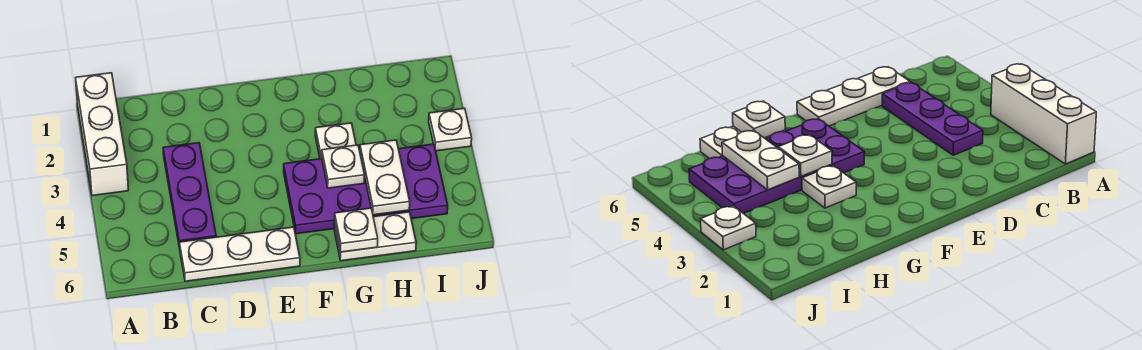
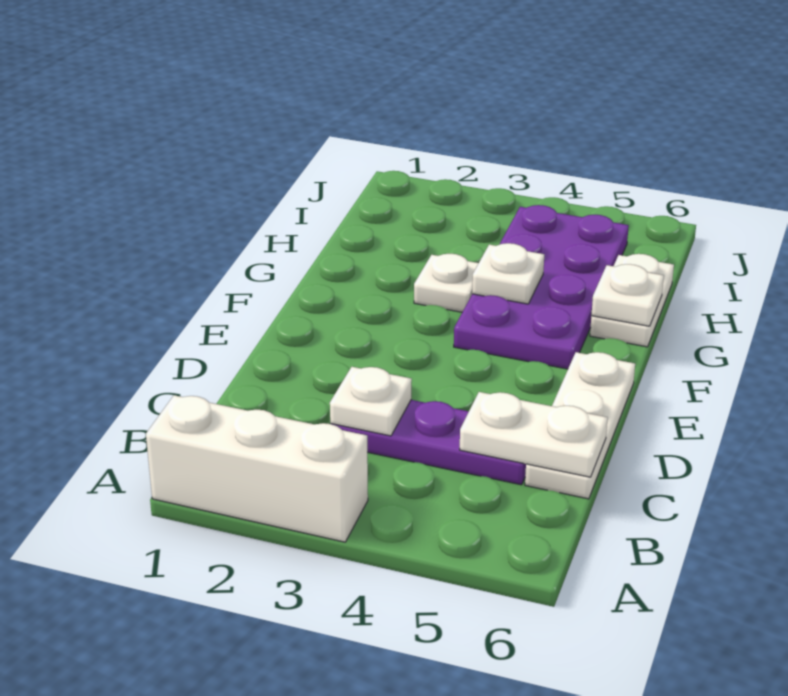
white 1x2 plate [360,140,410,215] -> white 1x2 plate moved to [460,392,608,477]
white 1x1 plate [429,108,472,151] -> white 1x1 plate moved to [330,367,412,436]

